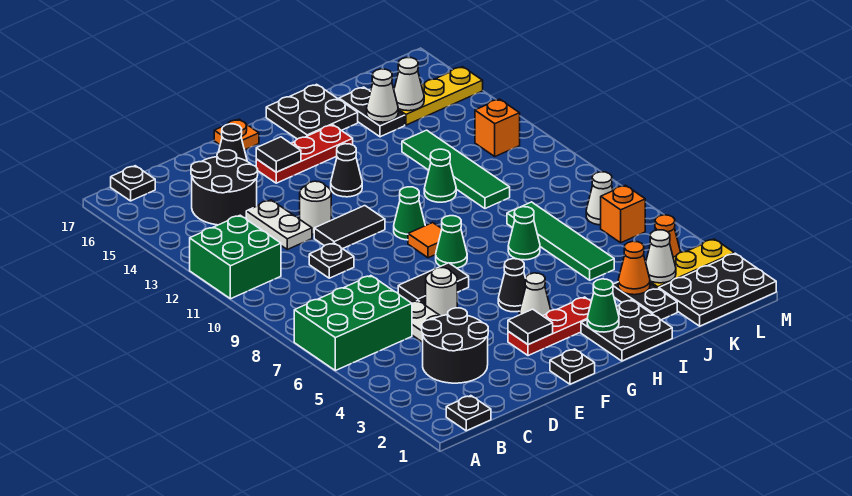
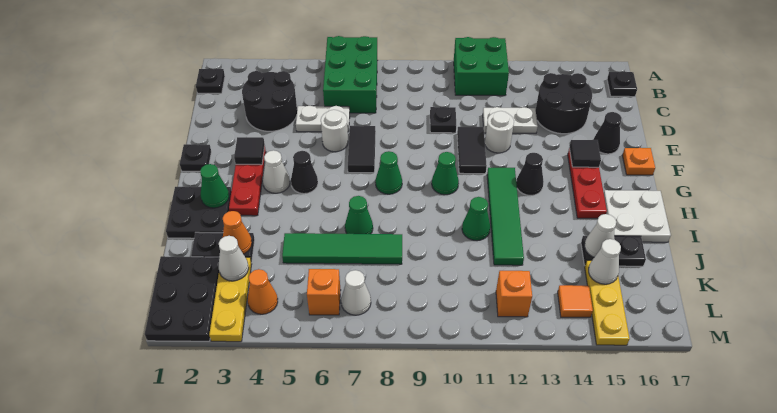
orange 1x1 tile [408,223,442,258] -> orange 1x1 tile moved to [558,285,593,317]
black 2x2 plate [266,84,358,139] -> white 2x2 plate [604,190,671,242]
green 1x4 tile [402,130,510,208] -> green 1x4 tile turned to [487,168,524,265]

